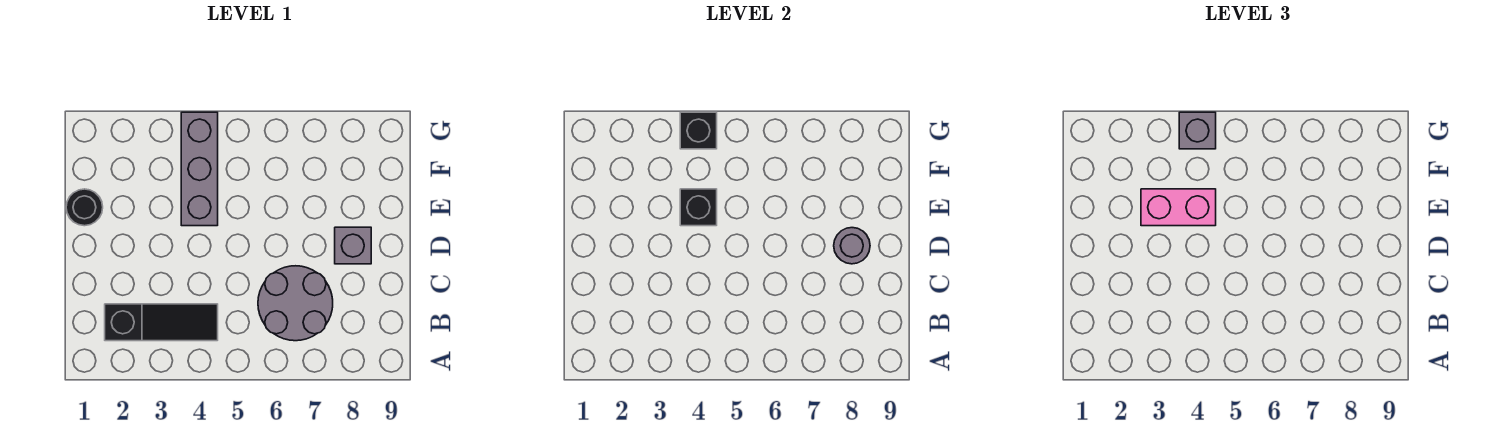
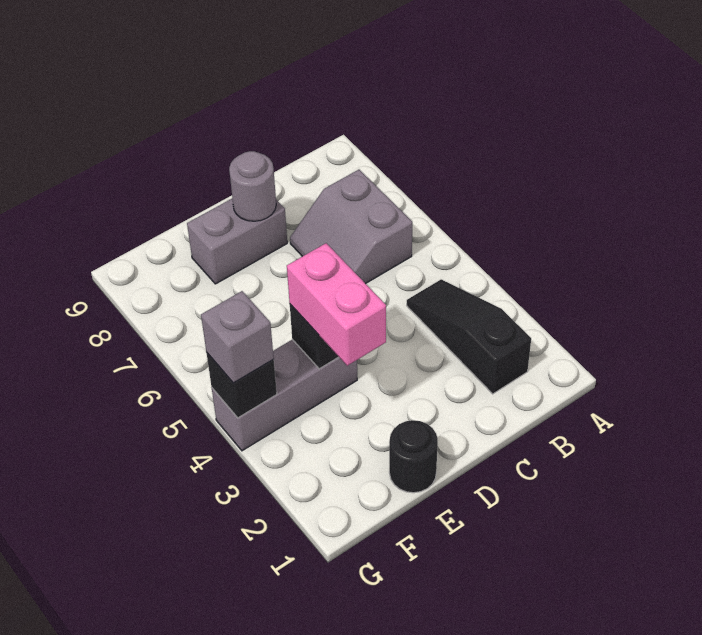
grey 2x2 round brick [258,266,333,341] -> grey 2x2 slope [290,170,412,284]
grey 1x1 brick [335,227,371,264] -> grey 1x2 brick [187,199,287,284]

